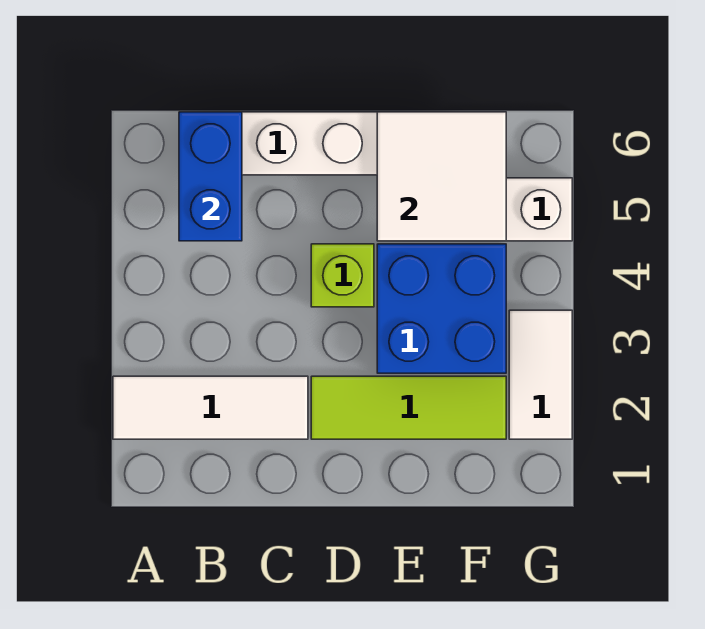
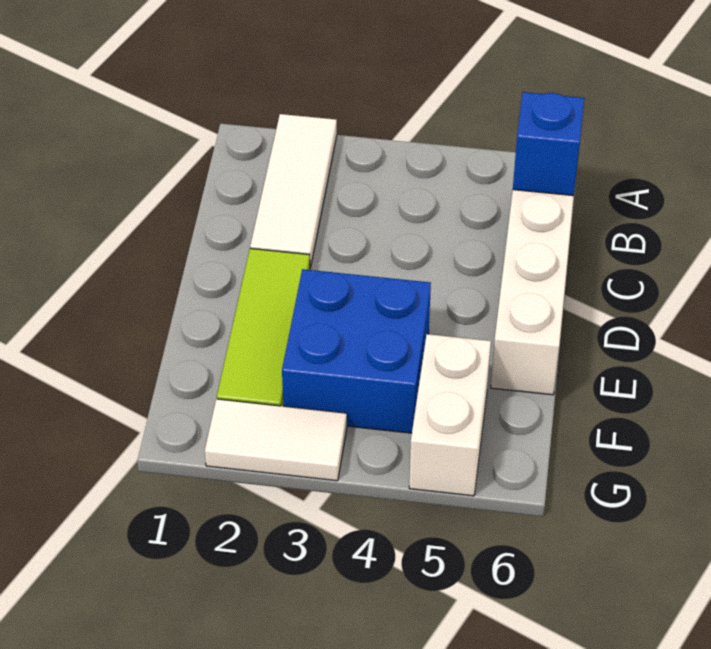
blue 1x2 brick [179,112,242,241] -> blue 1x1 brick [513,92,584,196]
lime 1x1 brick [311,244,374,307] -> none
white 2x2 tile [377,112,506,241] -> none

